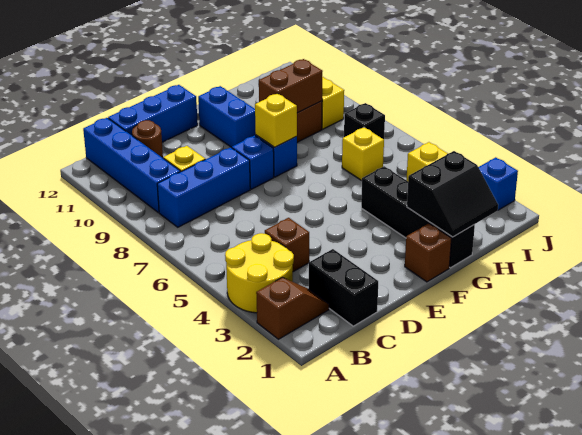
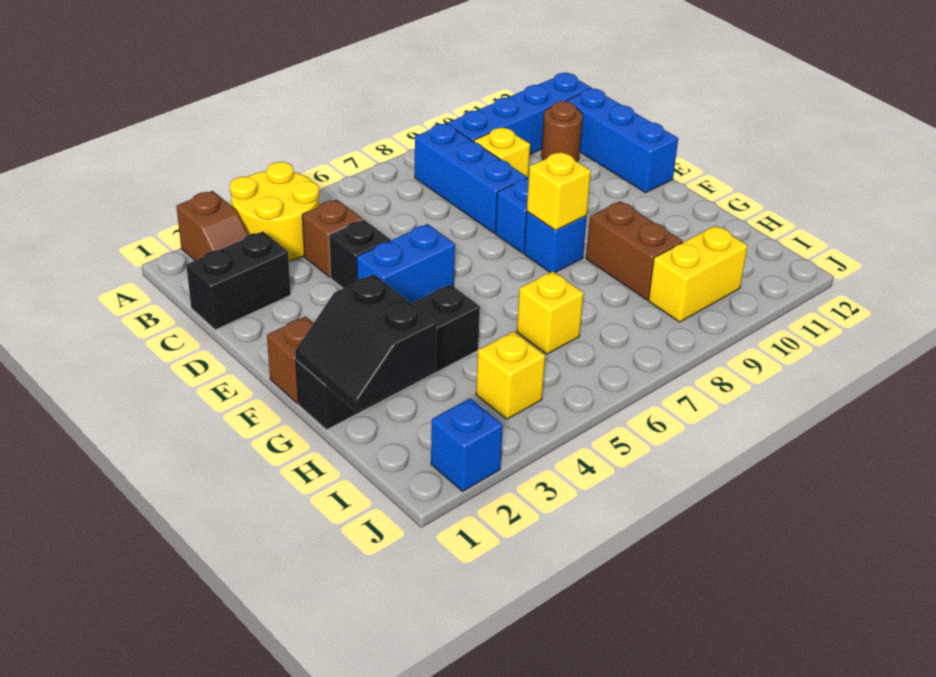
blue 1x2 brick [198,86,256,147] -> blue 1x2 brick moved to [357,224,455,303]
brown 1x2 brick [259,59,323,113] -> none
black 1x1 brick [344,103,385,139] -> black 1x1 brick moved to [329,220,390,288]

